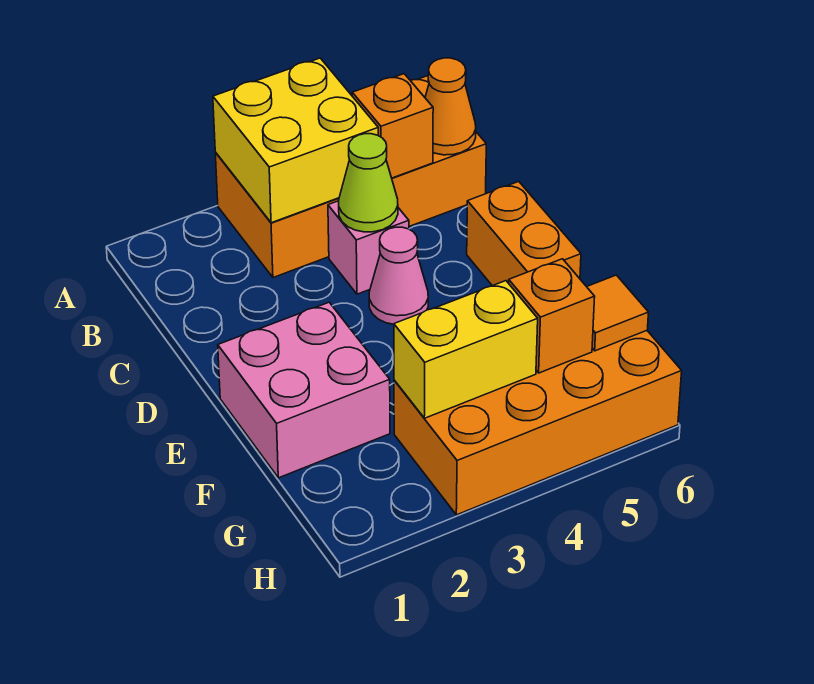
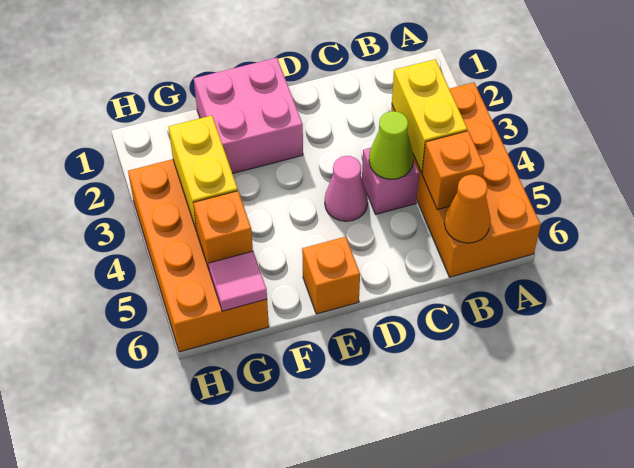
yellow 2x2 brick [213,58,378,223] -> yellow 1x2 brick [392,59,467,172]
orange 1x2 brick [467,182,581,286] -> orange 1x1 brick [302,237,360,314]
orange 1x1 tile [587,275,649,351] -> pink 1x1 tile [209,251,267,311]

